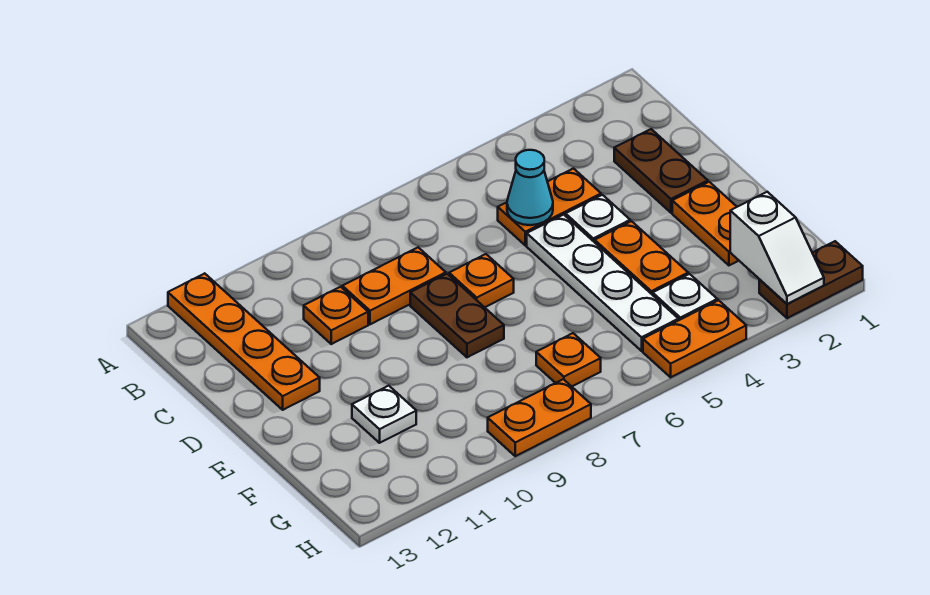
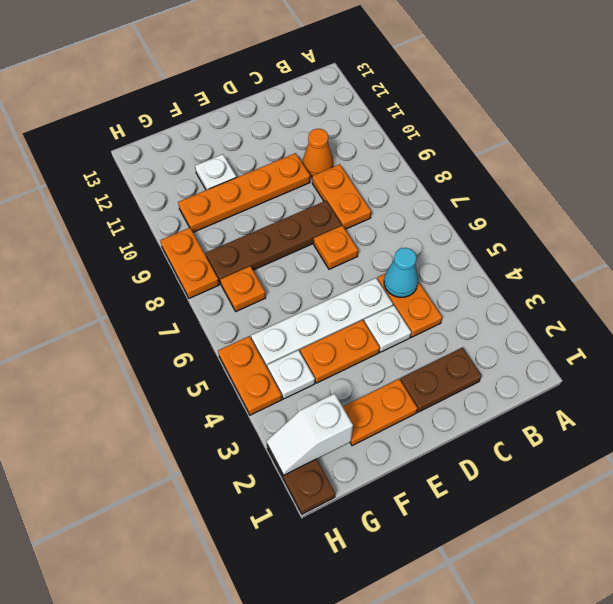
orange 1x4 plate [168,273,320,410] -> orange 1x4 plate moved to [178,153,310,232]
orange 1x1 plate [304,287,368,344] -> orange 1x1 cone [303,129,333,177]
brown 1x2 plate [410,274,504,357] -> brown 1x4 plate [206,201,342,284]

